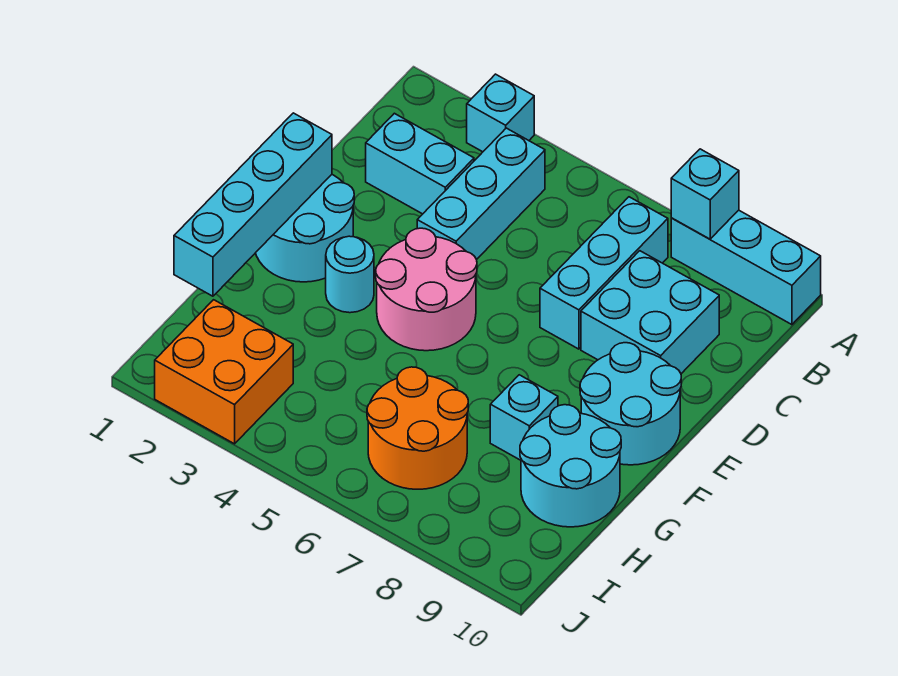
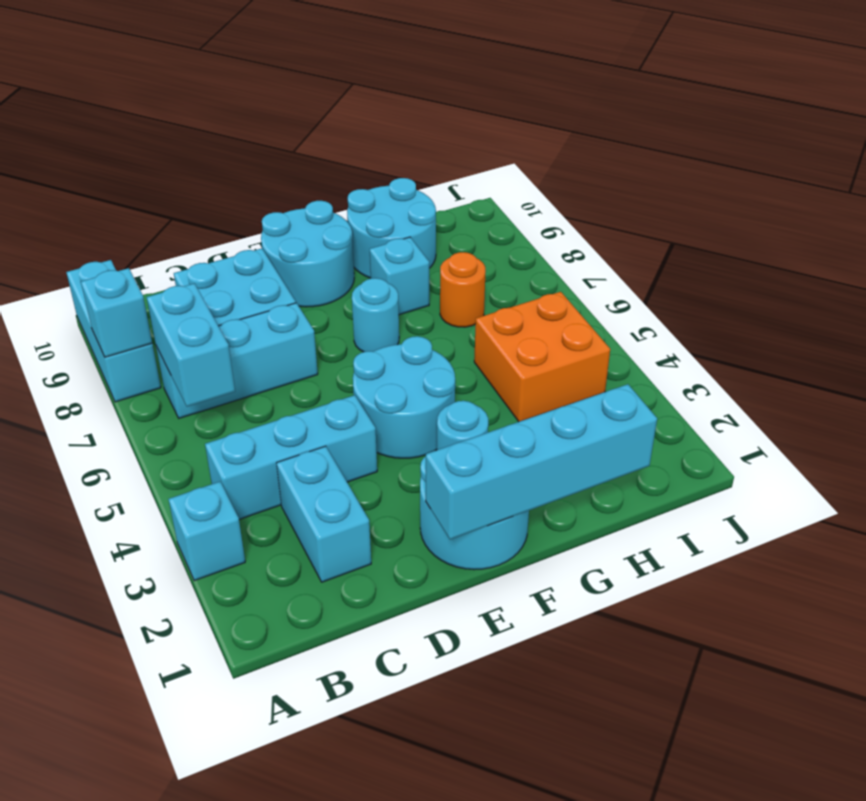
none -> cyan 1x2 brick [147,283,235,407]
pink 2x2 round brick [376,228,477,351] -> cyan 2x2 round brick [353,336,455,458]
none -> cyan 1x1 round brick [352,278,399,352]
orange 2x2 round brick [367,367,468,489] -> orange 1x1 round brick [440,252,486,327]
orange 2x2 brick [155,300,293,444] -> orange 2x2 brick moved to [474,292,610,422]

